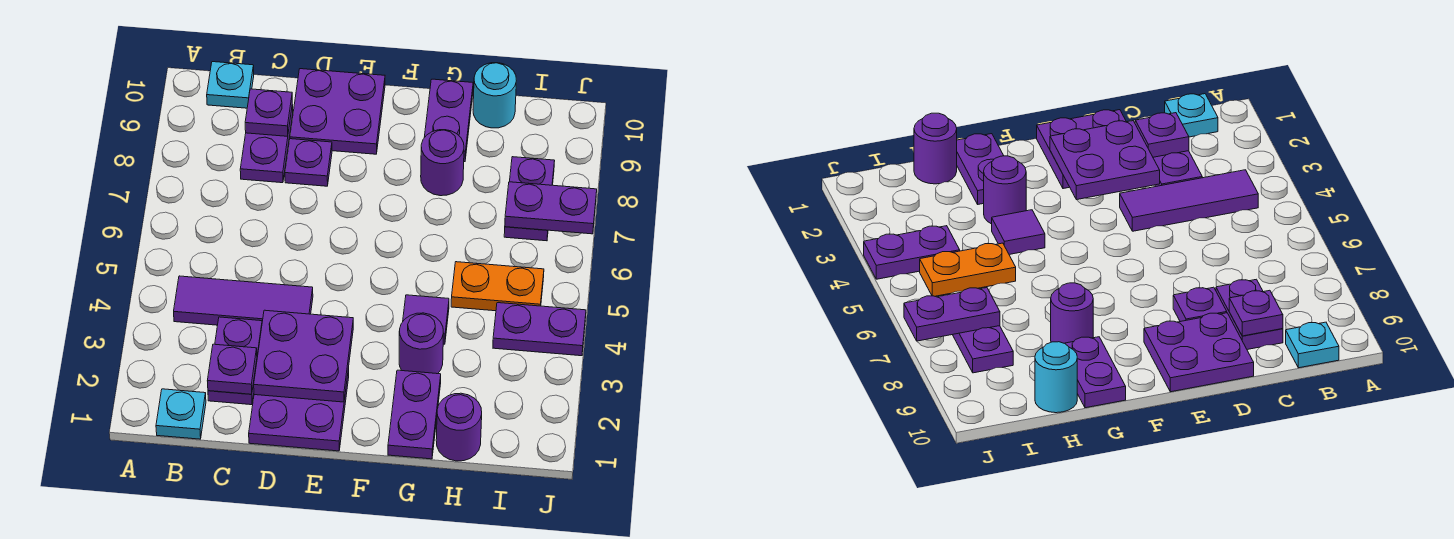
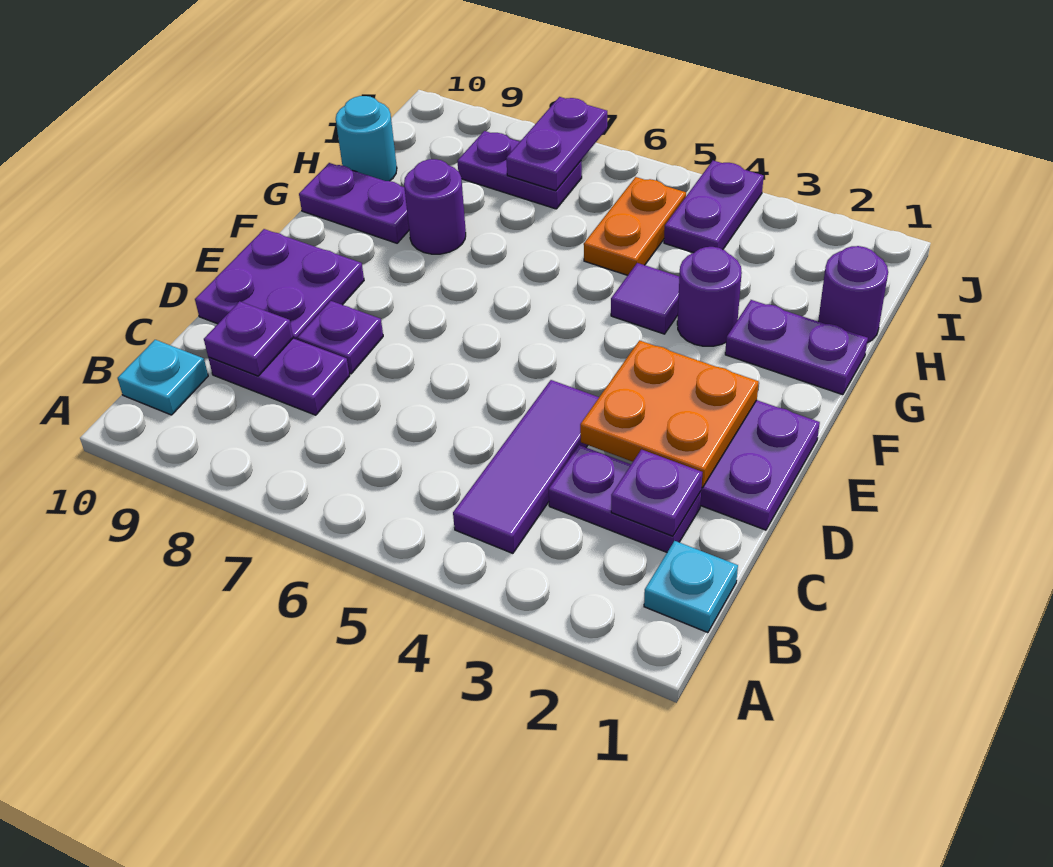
purple 2x2 plate [254,310,353,402] -> orange 2x2 plate [580,341,759,488]

